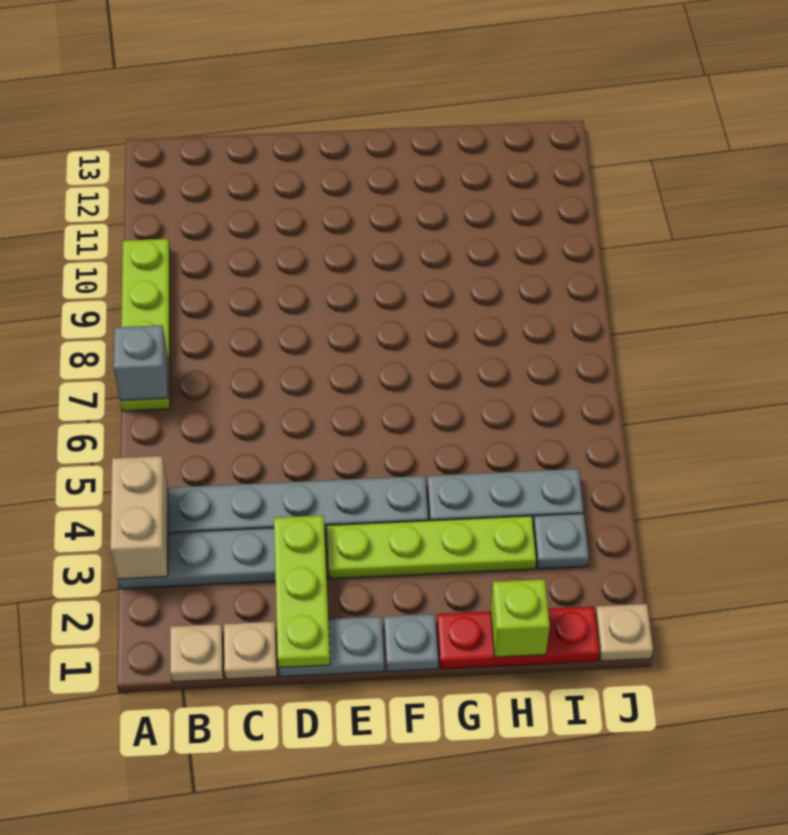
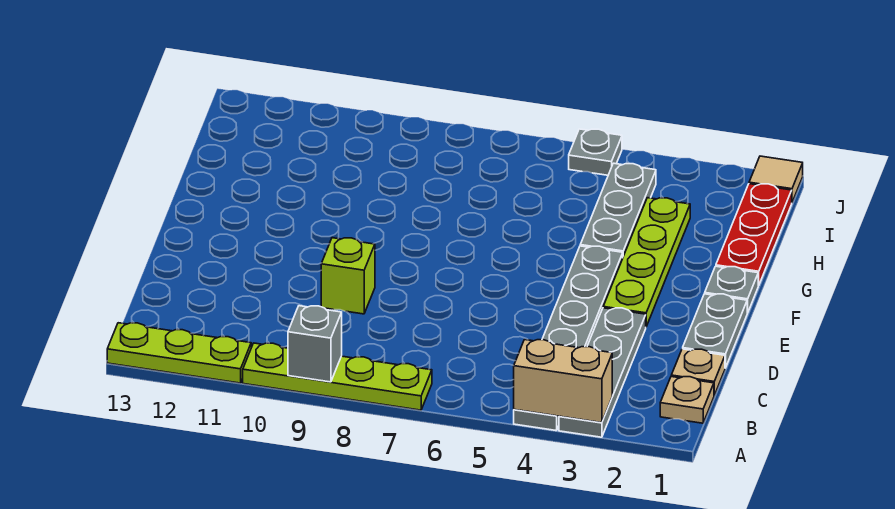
grey 1x1 brick [114,325,168,401] -> grey 1x1 brick moved to [288,306,342,382]
lime 1x3 plate [274,516,330,668] -> lime 1x3 plate moved to [107,323,251,383]
lime 1x1 brick [491,579,550,657] -> lime 1x1 brick moved to [321,238,375,314]
grey 1x1 plate [533,514,589,569] -> grey 1x1 plate moved to [569,129,622,175]
tan 1x1 plate [595,604,653,661] -> tan 1x1 tile [749,156,803,202]

